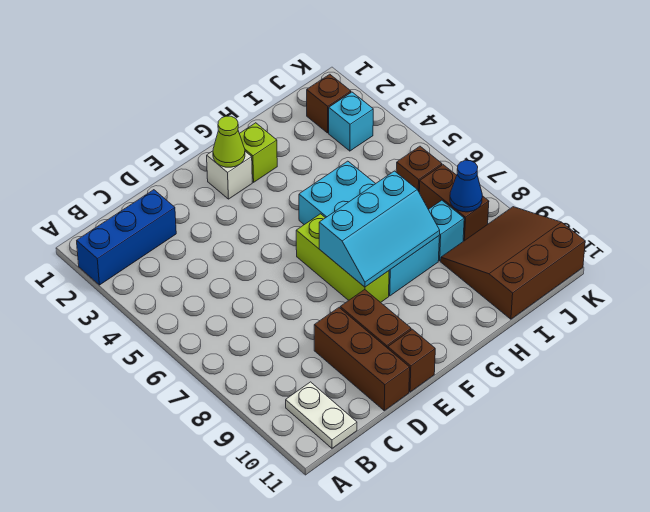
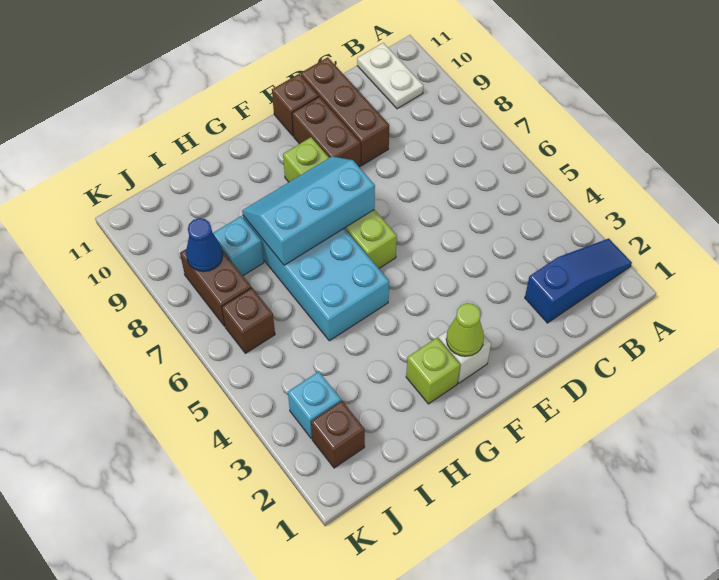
blue 1x3 brick [77,190,176,285] -> blue 1x3 slope [525,238,632,323]
lime 1x3 brick [296,214,389,302] -> lime 1x4 brick [283,137,397,268]
brown 3x3 slope [441,207,585,319] -> none

